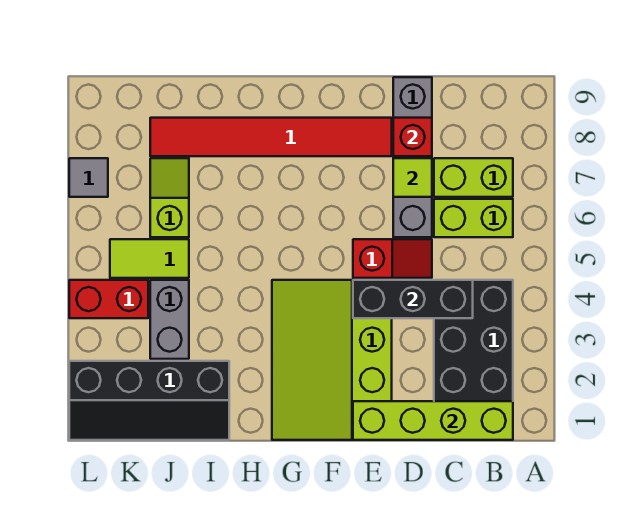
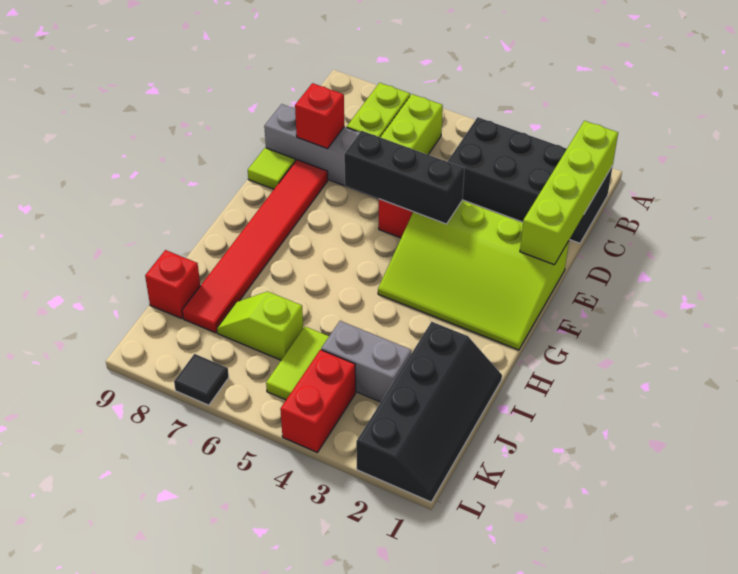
black 1x3 brick [353,280,473,318] -> black 1x3 brick turned to [344,131,464,224]
lime 1x1 tile [393,158,432,197] -> lime 1x1 tile moved to [248,148,295,189]
none -> red 1x1 brick [145,250,200,319]
grey 1x1 tile [69,158,108,197] -> black 1x1 tile [174,354,229,405]

